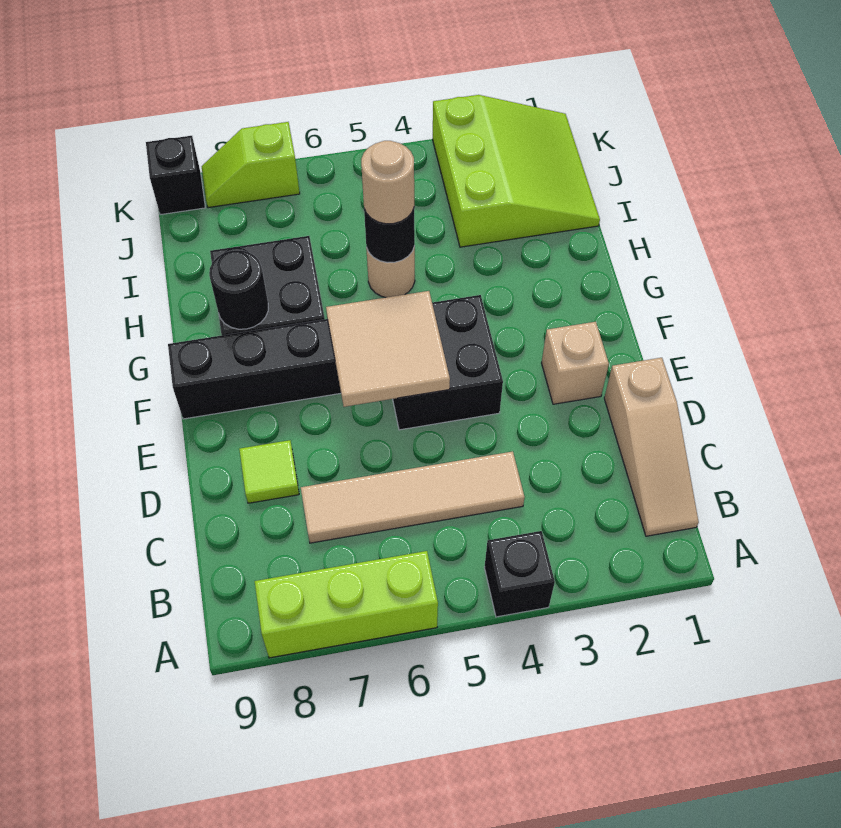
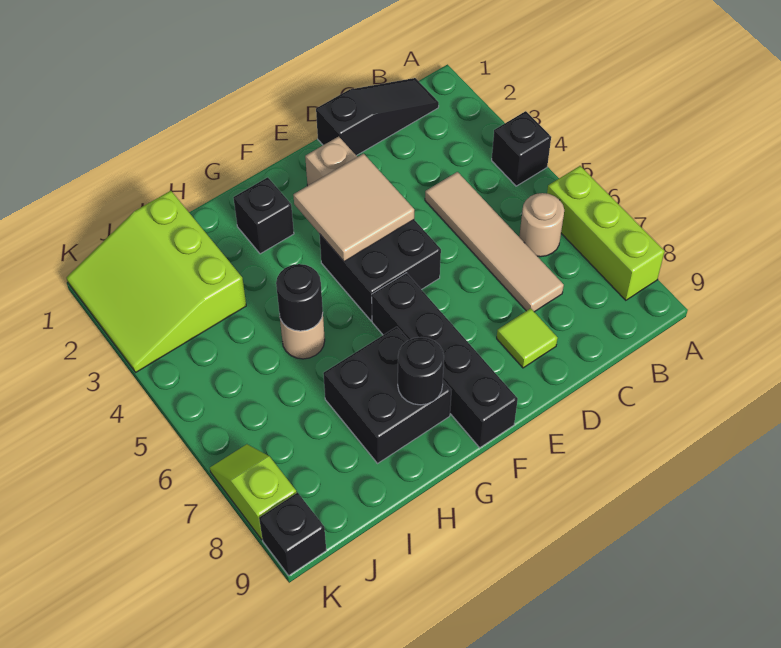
tan 1x3 slope [604,358,699,536] -> black 1x3 slope [316,78,439,156]
tan 2x2 tile [326,291,450,407] -> tan 2x2 tile moved to [293,154,414,262]
none -> black 1x1 brick [233,177,294,254]
tan 1x1 round brick [361,141,414,224] -> tan 1x1 round brick moved to [519,193,564,257]
lime 3x3 slope [433,95,600,247] -> lime 3x3 slope turned to [66,191,246,372]
lime 1x2 slope [202,122,300,208] -> lime 1x2 slope turned to [210,444,297,539]

